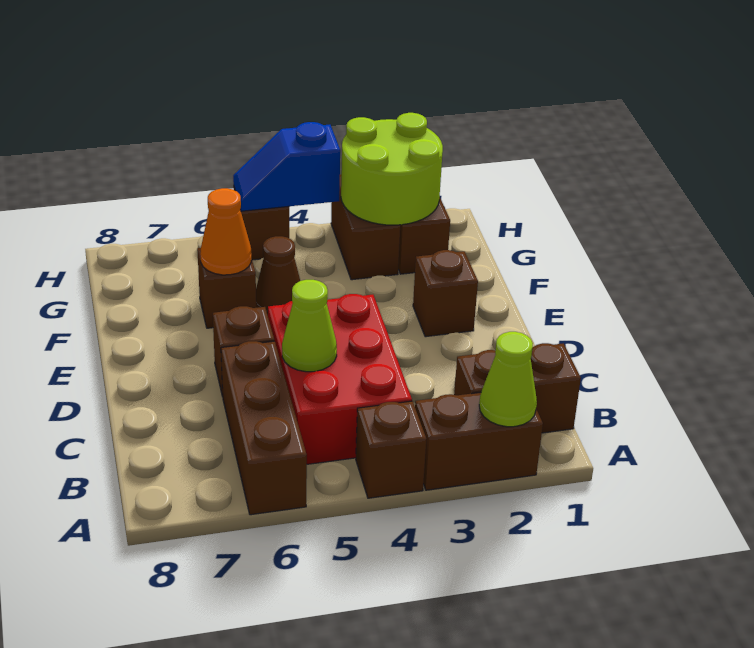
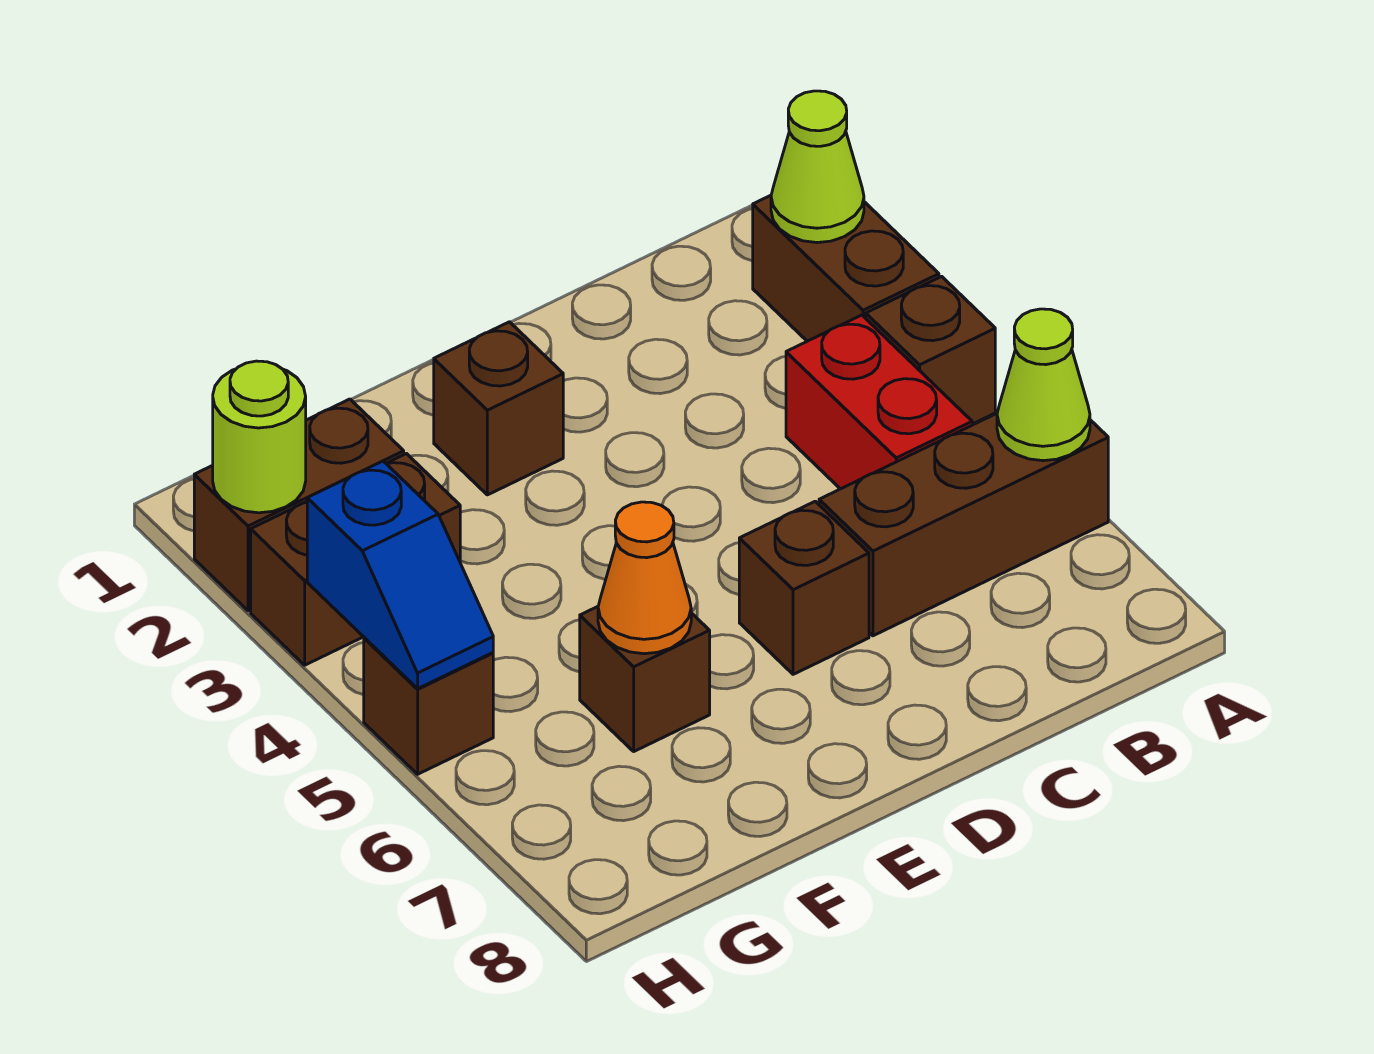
brown 1x2 brick [454,343,581,433] -> none
red 2x3 brick [268,294,412,464] -> red 1x2 brick [786,315,972,489]
lime 1x1 cone [282,280,337,372] -> lime 1x1 cone moved to [997,309,1090,461]
brown 1x1 cone [256,236,300,315] -> none
lime 2x2 round brick [341,113,443,225] -> lime 1x1 round brick [213,361,306,513]

